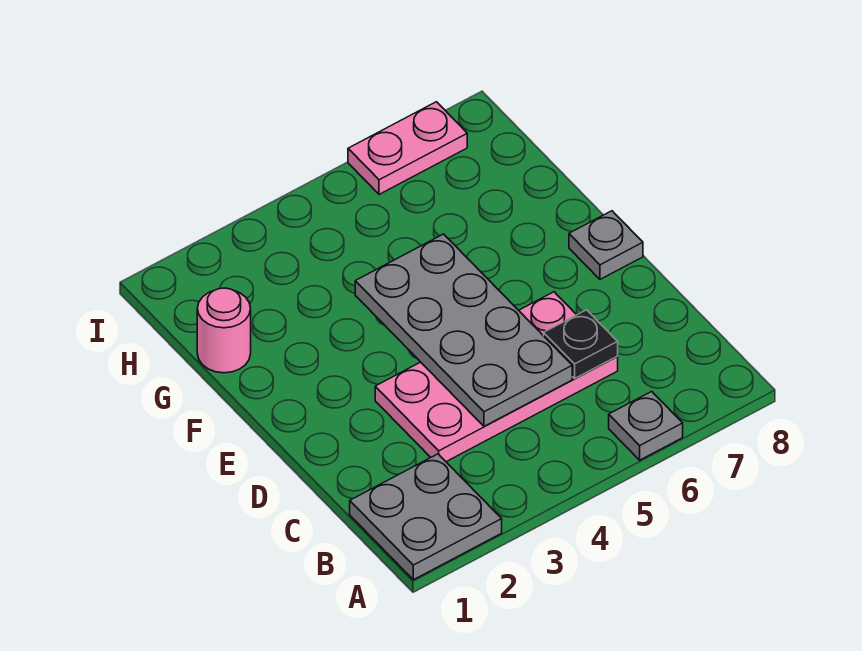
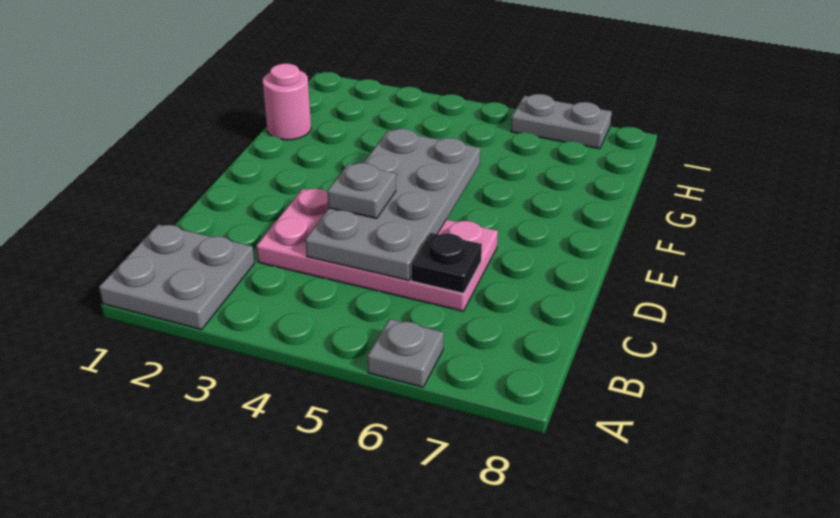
grey 1x1 plate [569,211,643,279] -> grey 1x1 plate moved to [327,163,396,219]
pink 1x2 plate [348,102,467,194] -> grey 1x2 plate [511,94,612,149]

